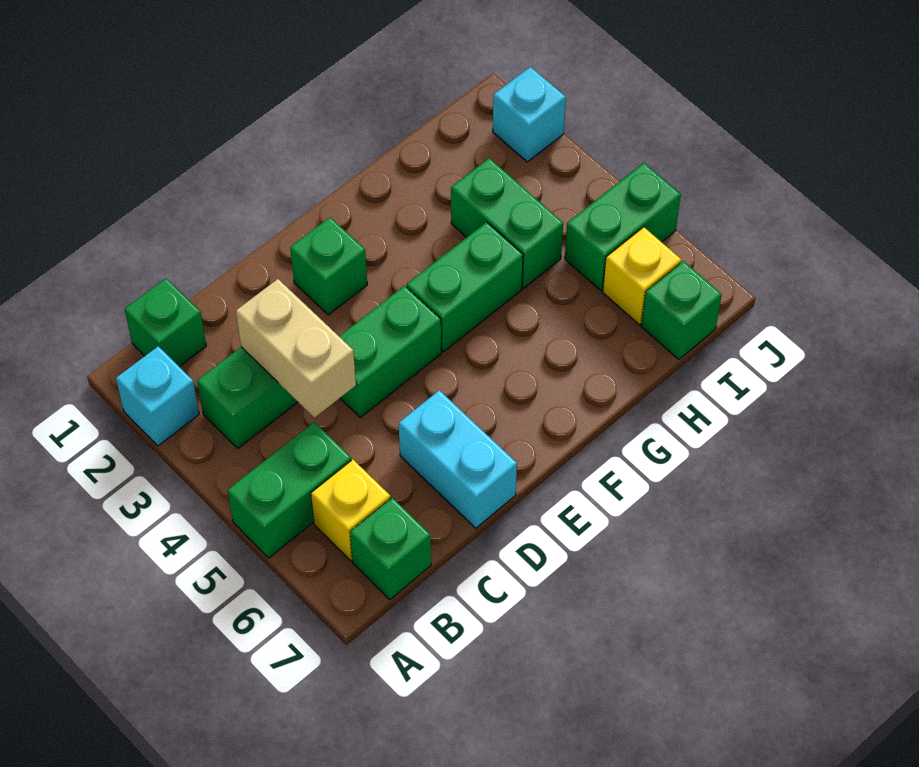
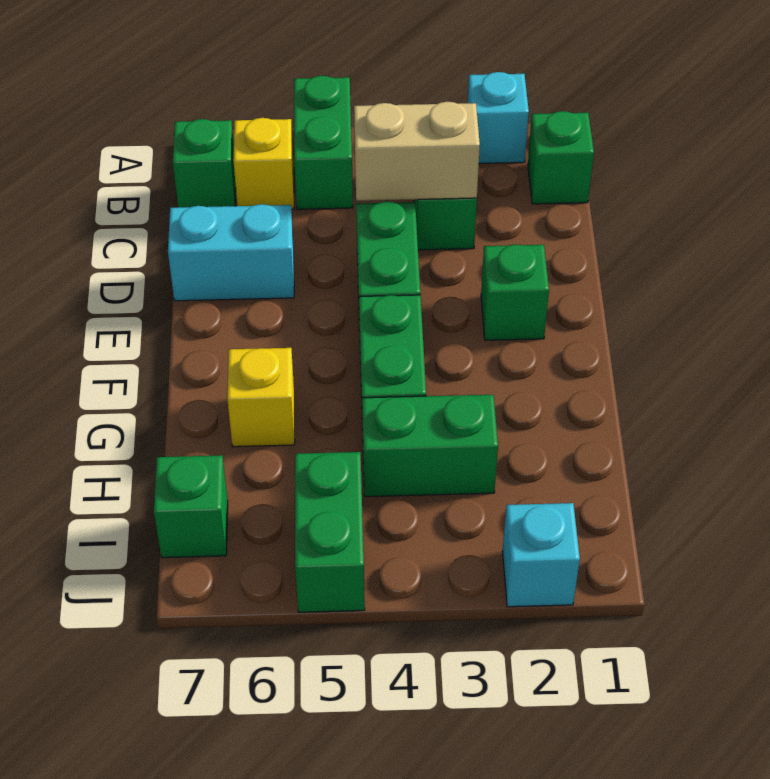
yellow 1x1 brick [603,227,681,325] -> yellow 1x1 brick moved to [227,348,295,447]

